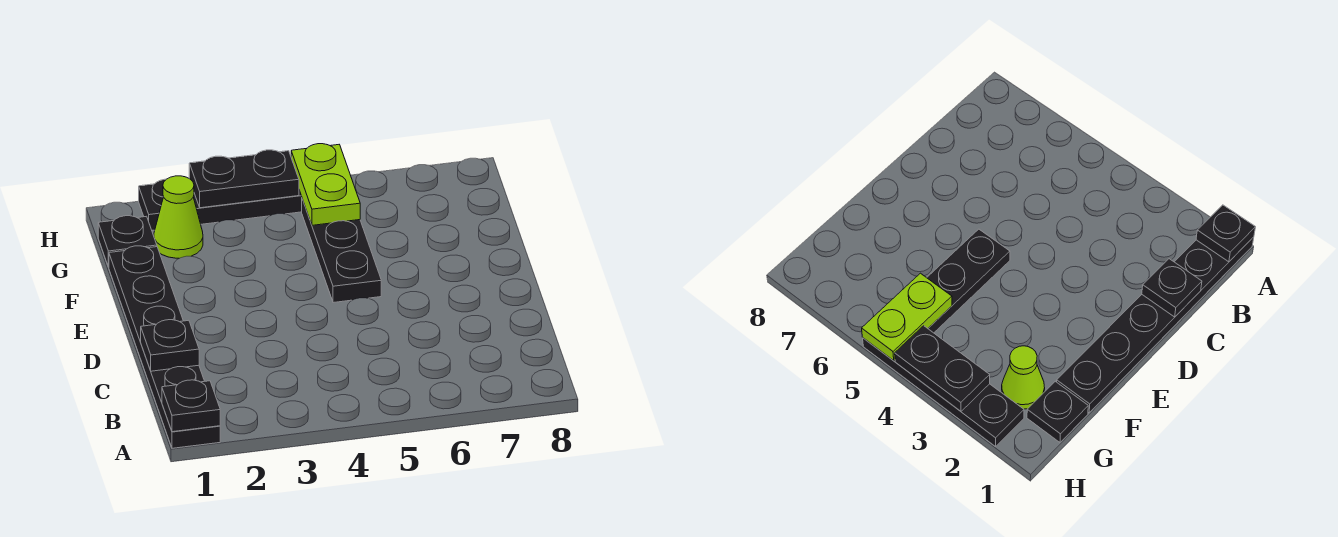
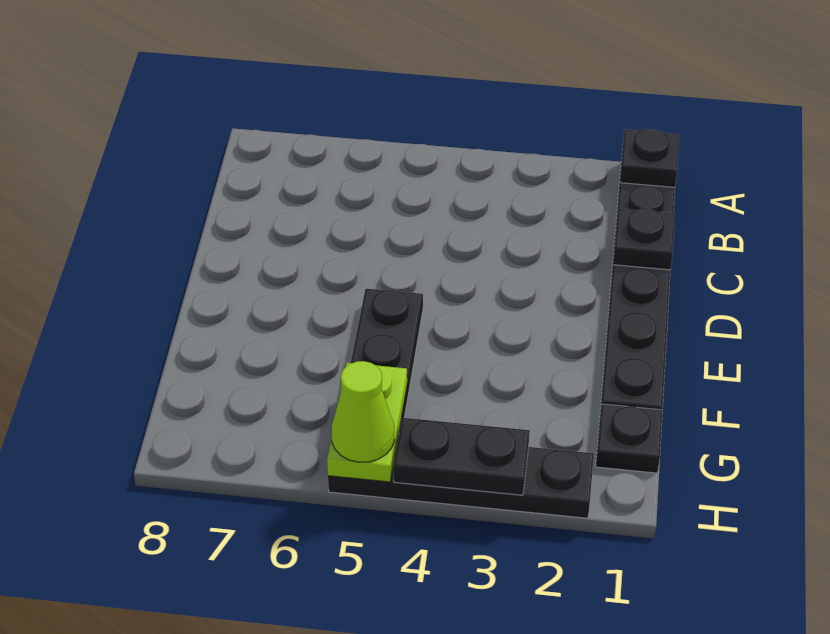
lime 1x1 cone [154,176,203,258] -> lime 1x1 cone moved to [332,361,394,462]

